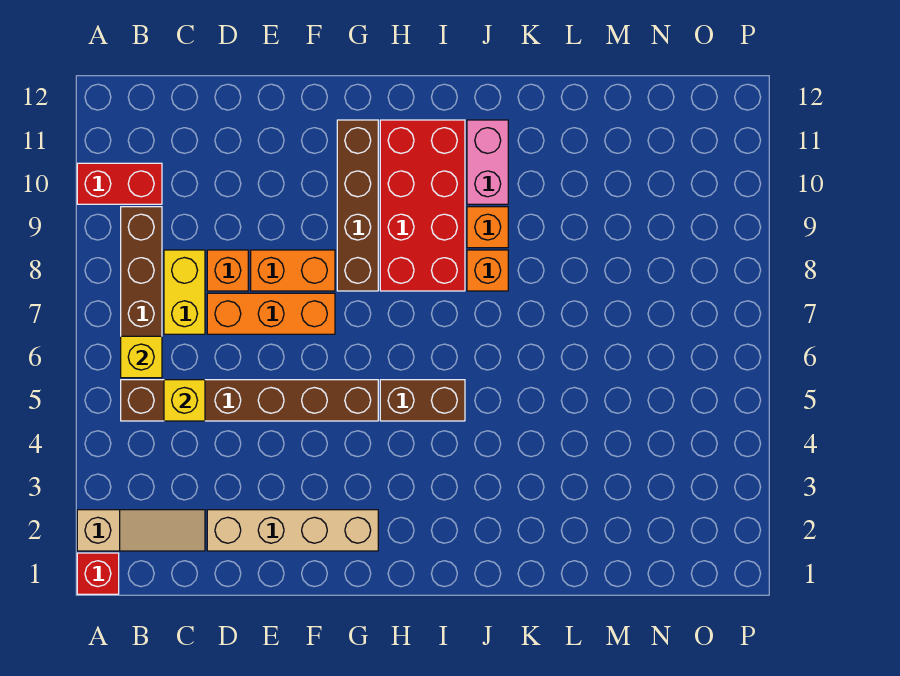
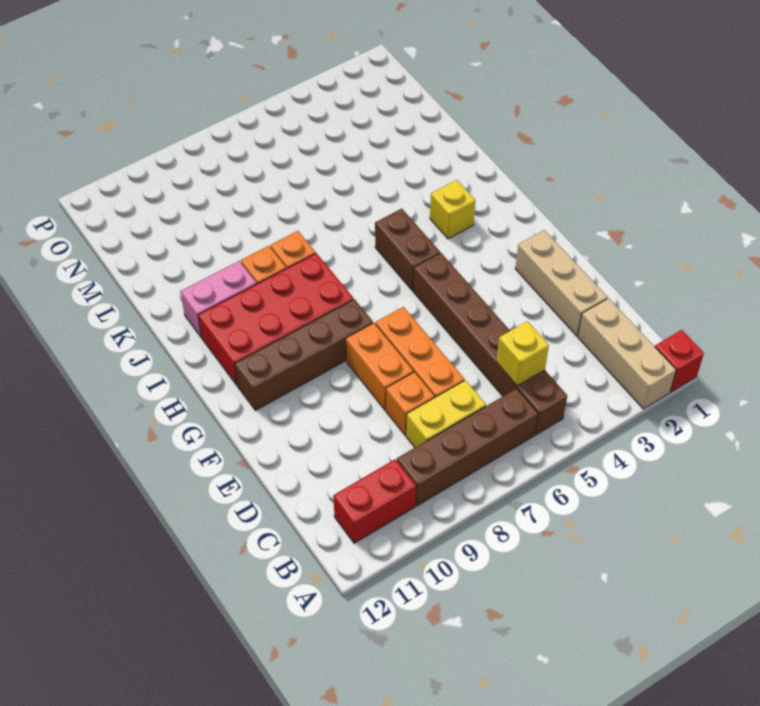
tan 1x3 slope [77,510,205,551] -> tan 1x3 brick [578,298,676,409]
red 1x2 brick [77,163,162,204] -> red 1x2 brick turned to [333,459,416,543]
yellow 1x1 brick [121,336,162,378] -> yellow 1x1 brick moved to [430,180,476,239]
tan 1x4 brick [207,510,378,551] -> tan 1x3 brick [515,230,608,336]

